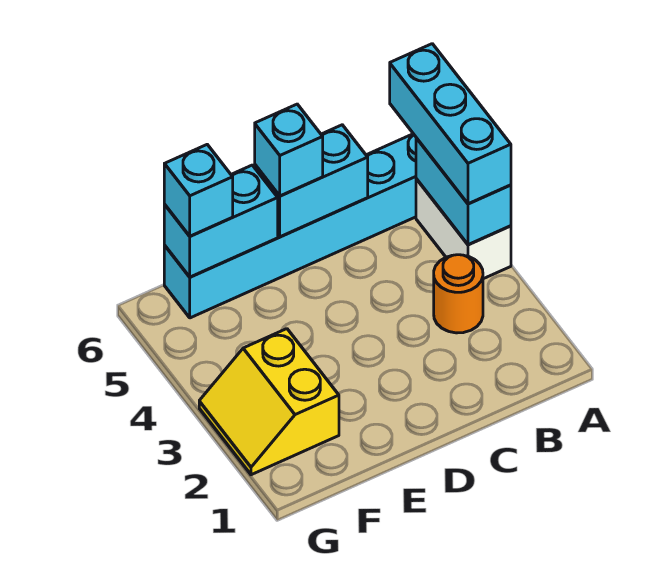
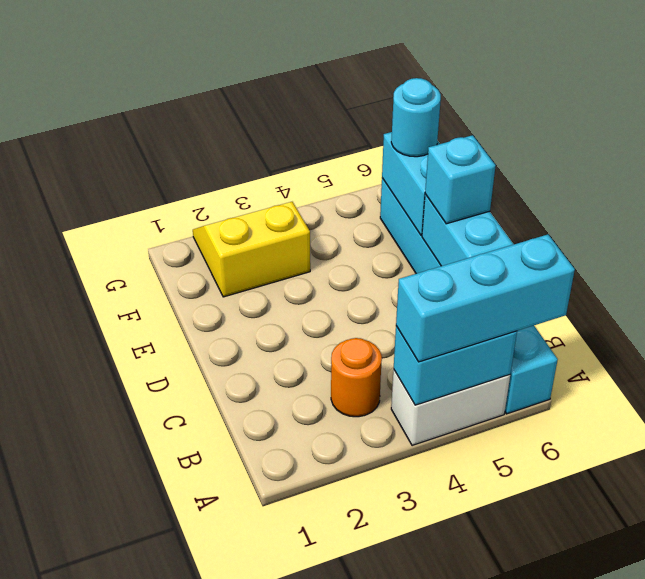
cyan 1x1 brick [164,145,233,236] -> cyan 1x1 round brick [391,78,441,157]

